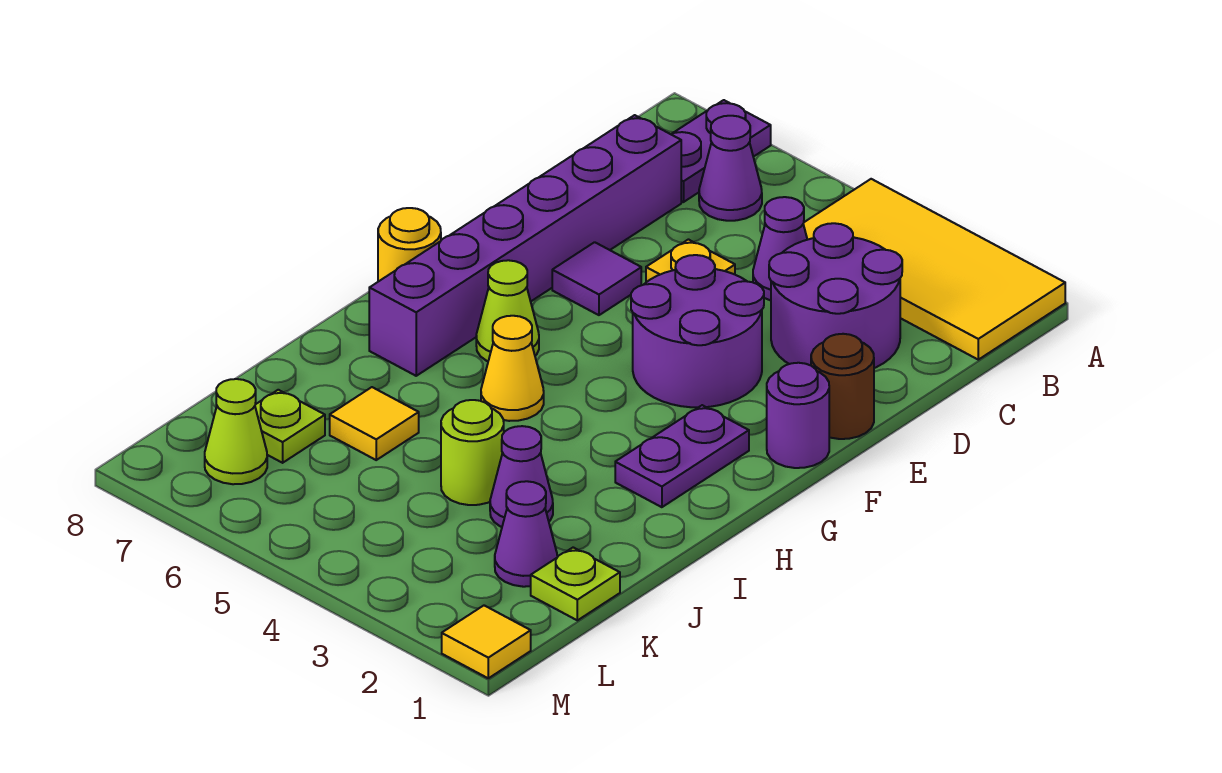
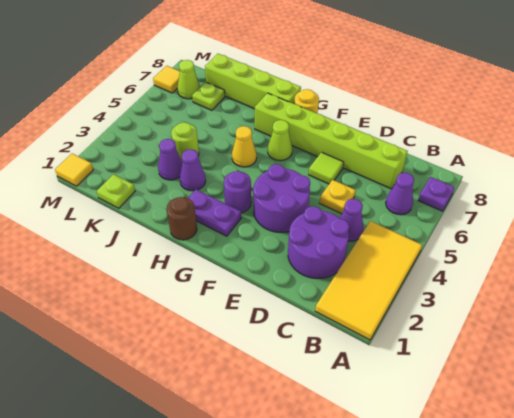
purple 1x2 plate [671,100,771,202] -> purple 1x1 plate [418,177,455,211]
purple 1x6 brick [369,115,681,376] -> lime 1x6 brick [255,93,408,189]
brown 1x1 round brick [811,334,874,439] -> brown 1x1 round brick moved to [167,197,197,240]
purple 1x1 tile [552,242,641,315] -> lime 1x1 tile [309,152,344,184]
purple 1x1 round brick [767,363,829,468] -> purple 1x1 round brick moved to [224,171,251,213]
none -> lime 1x4 brick [205,54,301,109]
yellow 1x1 tile [330,387,419,460] -> yellow 1x1 tile moved to [153,66,180,93]
purple 1x1 cone [495,481,557,587] -> purple 1x1 cone moved to [180,149,206,191]

